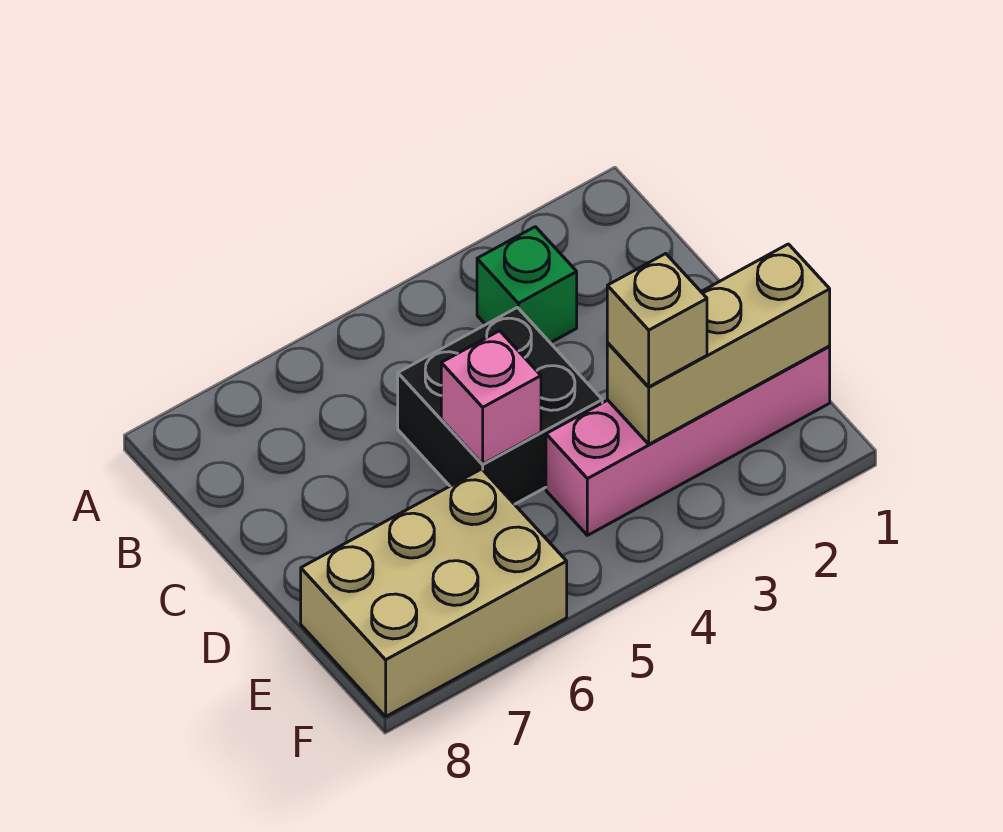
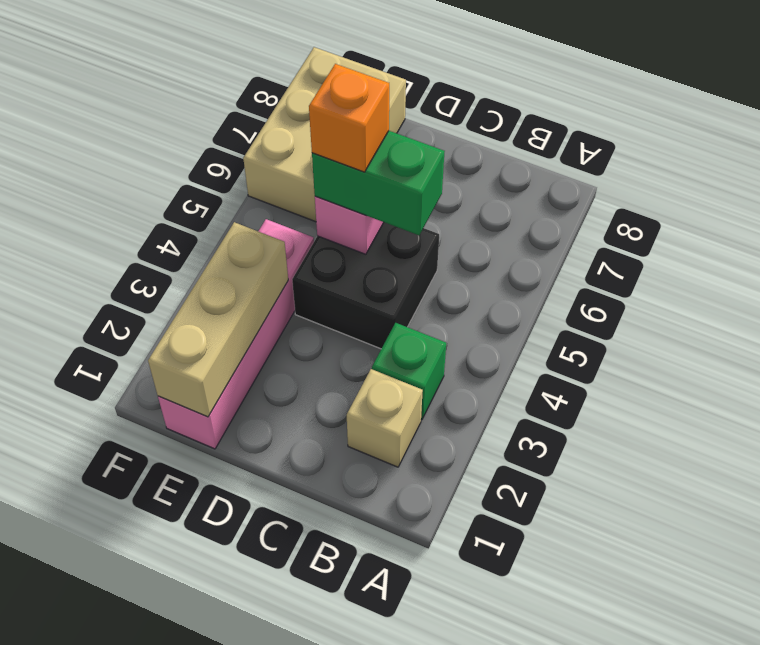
none -> green 1x2 brick [312,131,445,235]
none -> orange 1x1 brick [309,64,389,172]
tan 1x1 brick [607,254,707,387] -> tan 1x1 brick moved to [347,369,423,467]

